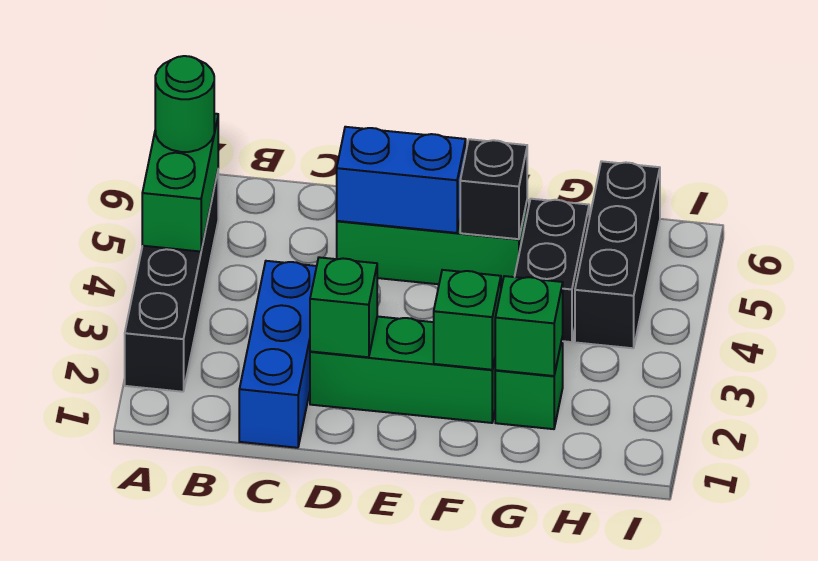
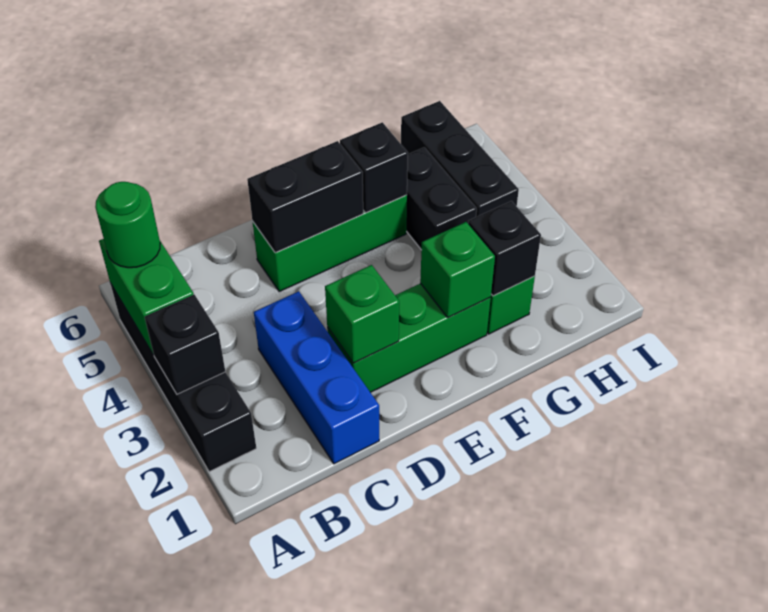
none -> black 1x1 brick [145,295,225,394]
blue 1x2 brick [337,127,466,233] -> black 1x2 brick [247,141,363,253]
green 1x1 brick [495,276,563,376] -> black 1x1 brick [468,201,541,296]

